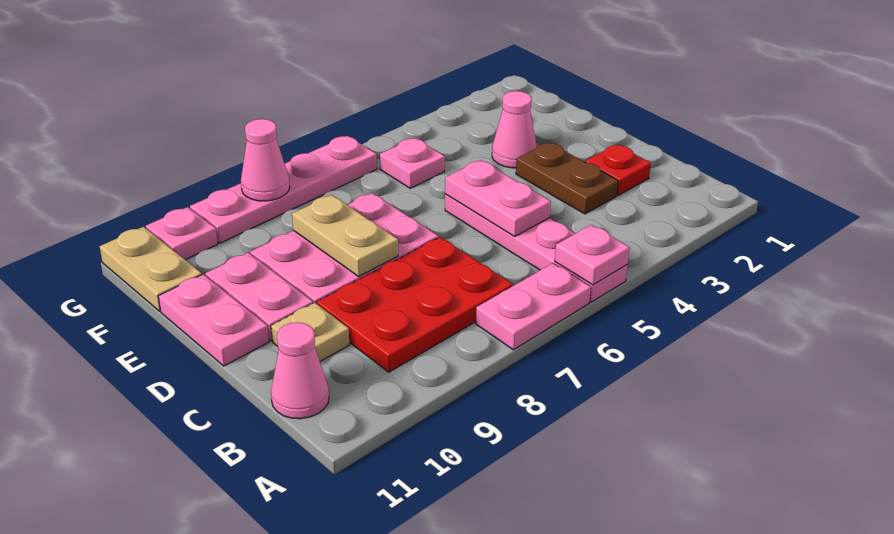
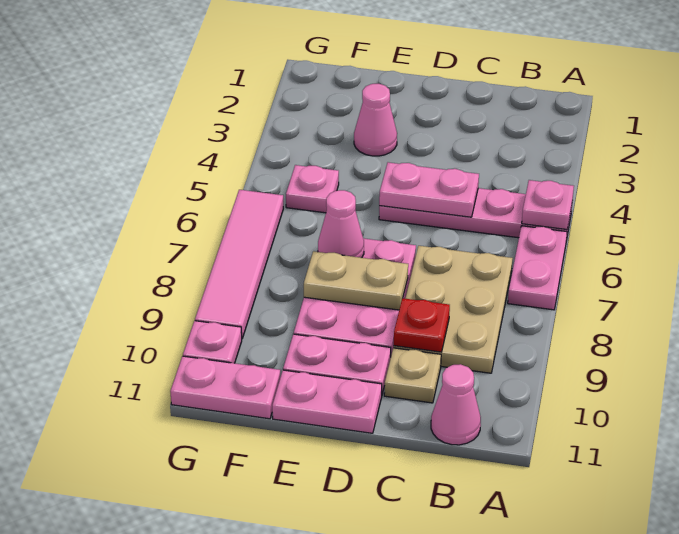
red 2x3 plate [317,237,513,372] -> tan 2x3 plate [394,246,513,373]
red 1x1 plate [585,145,651,195] -> red 1x1 plate moved to [394,298,450,352]
brown 1x2 plate [516,142,618,214] -> none
tan 1x2 plate [100,227,202,311] -> pink 1x2 plate [170,356,280,419]
pink 1x4 plate [190,136,377,243] -> pink 1x4 tile [195,190,283,338]
pink 1x1 cone [241,119,290,201] -> pink 1x1 cone moved to [318,190,364,258]

